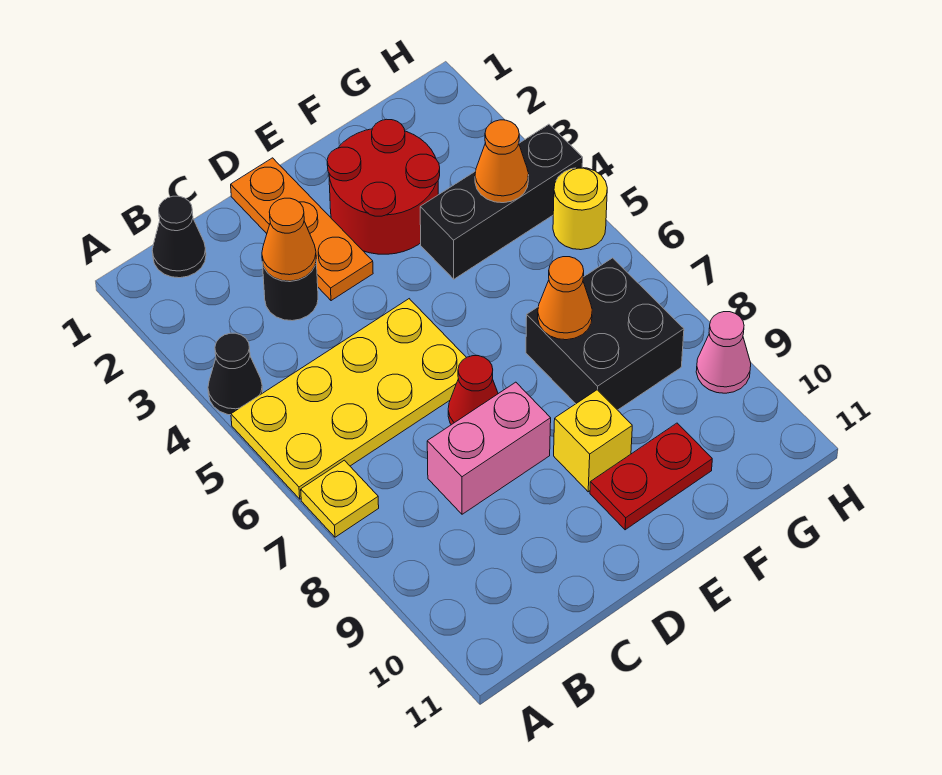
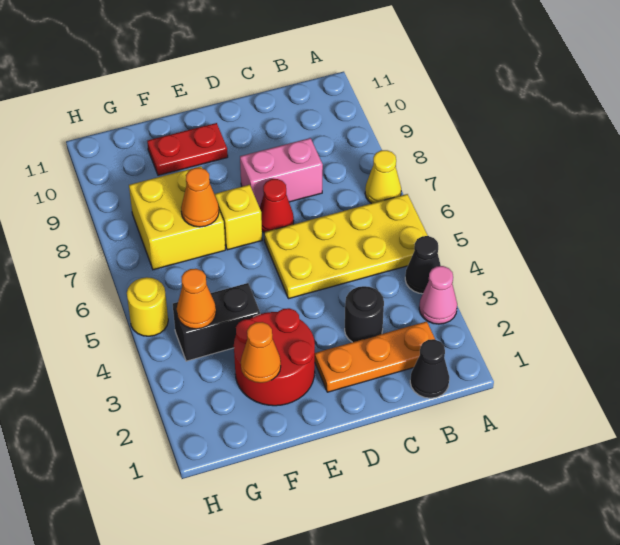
yellow 1x1 plate [301,460,379,537] -> yellow 1x1 cone [365,150,401,204]
orange 1x1 cone [262,198,316,281] -> orange 1x1 cone moved to [241,322,281,383]
orange 1x3 plate [231,158,373,301] -> orange 1x3 plate turned to [315,321,435,392]
yellow 1x1 brick [554,390,632,492] -> yellow 1x1 brick moved to [215,185,262,250]
black 1x3 brick [420,124,583,279] -> black 1x2 brick [173,283,260,361]
black 2x2 brick [526,258,684,410] -> yellow 2x2 brick [129,166,225,270]
pink 1x1 cone [696,312,751,393] -> pink 1x1 cone moved to [419,266,457,324]

